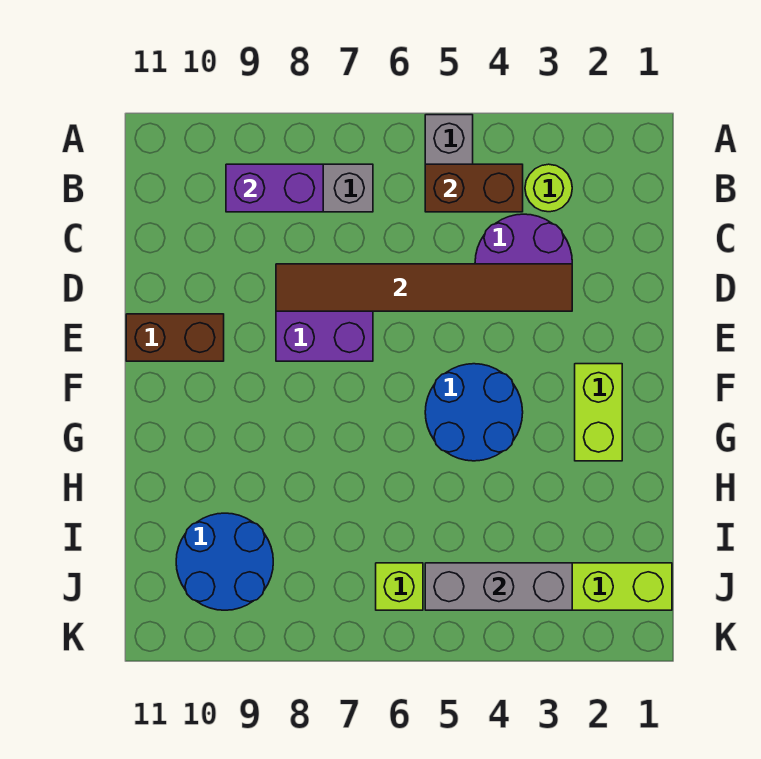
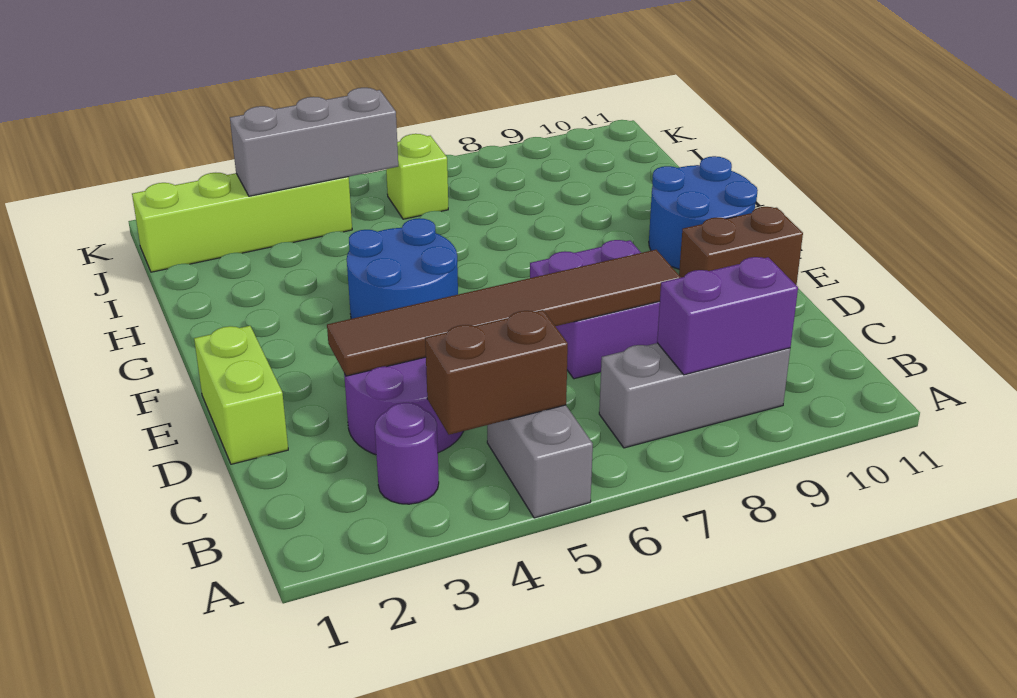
lime 1x1 round brick [525,164,572,212] -> purple 1x1 round brick [375,403,439,504]
lime 1x2 brick [575,364,622,461] -> lime 1x2 brick moved to [194,326,288,464]
blue 2x2 round brick [176,513,273,610] -> blue 2x2 round brick moved to [649,156,758,269]

